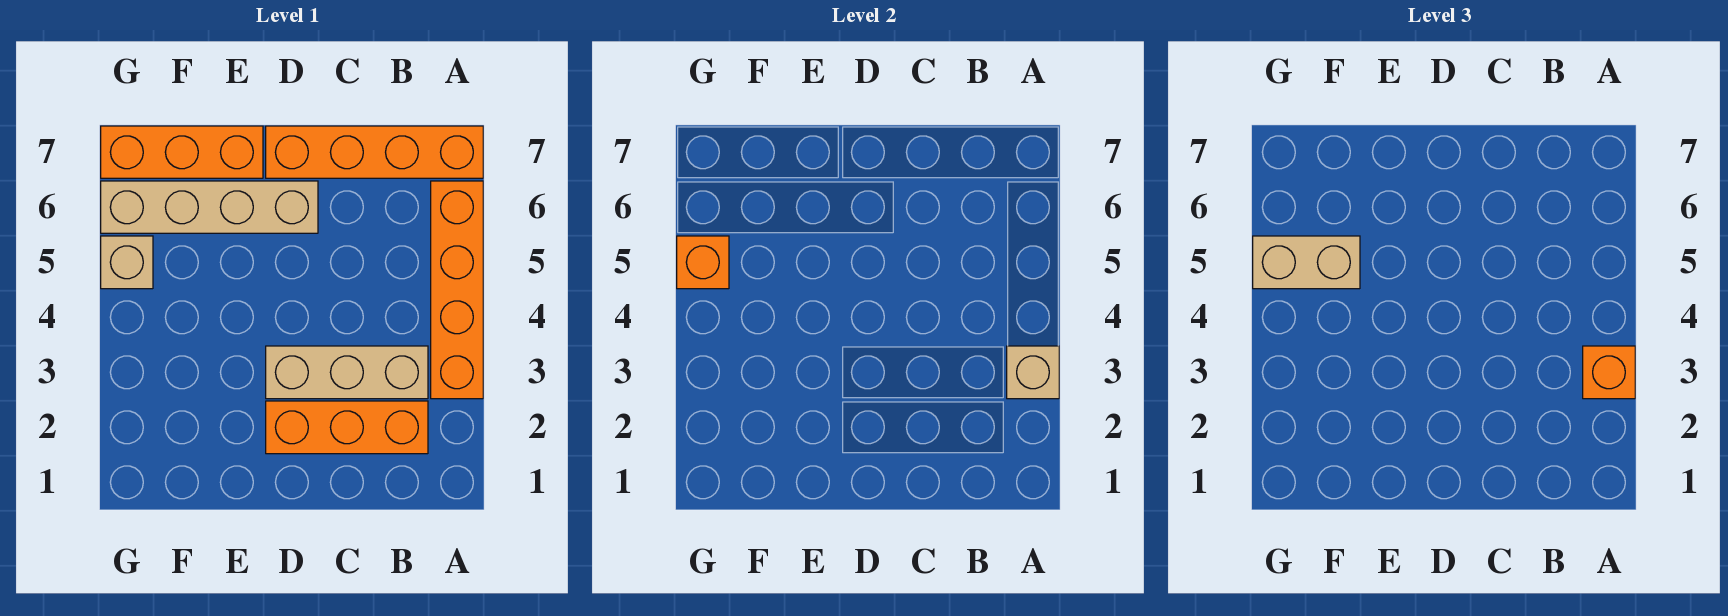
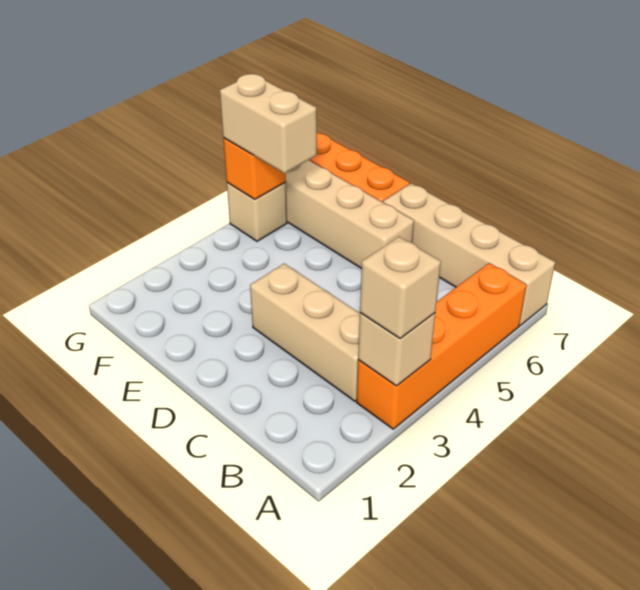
orange 1x1 brick [1583,346,1635,399] -> tan 1x1 brick [360,237,441,339]
orange 1x4 brick [266,126,483,178] -> tan 1x4 brick [383,183,555,325]
orange 1x3 brick [266,401,428,454] -> none

